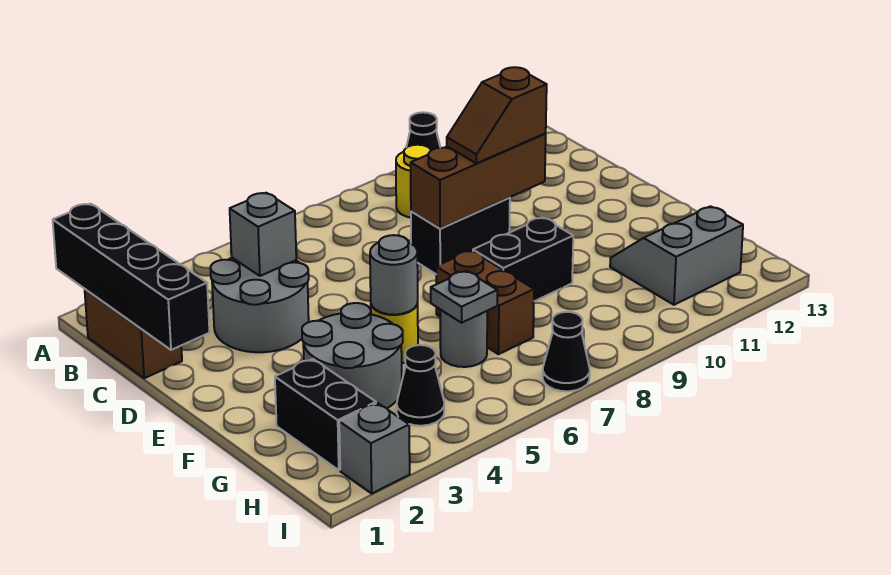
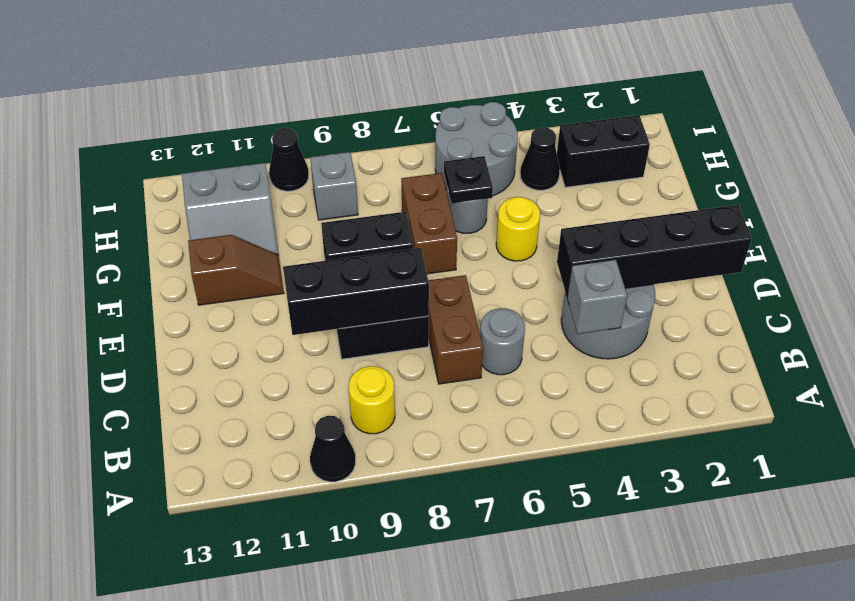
black 1x4 brick [53,204,209,350] -> black 1x4 brick turned to [557,205,752,296]
brown 1x2 brick [85,289,182,378] -> brown 1x2 brick moved to [428,275,483,384]
brown 1x3 brick [411,133,546,229] -> black 1x3 brick [283,248,429,335]
brown 1x2 slope [447,67,547,163] -> brown 1x2 slope moved to [188,235,284,305]
grey 2x2 round brick [302,303,403,408] -> grey 2x2 round brick moved to [435,102,518,196]
grey 1x1 round brick [370,235,418,315] -> grey 1x1 round brick moved to [480,308,525,375]
black 1x2 brick [275,359,376,470] -> black 1x2 brick turned to [557,115,650,187]
grey 1x1 plate [431,271,497,323] -> black 1x1 plate [444,156,493,203]
grey 1x1 brick [339,403,410,493] -> grey 1x1 brick moved to [310,152,358,220]
black 1x1 cone [543,312,590,391] -> black 1x1 cone moved to [269,128,309,191]

